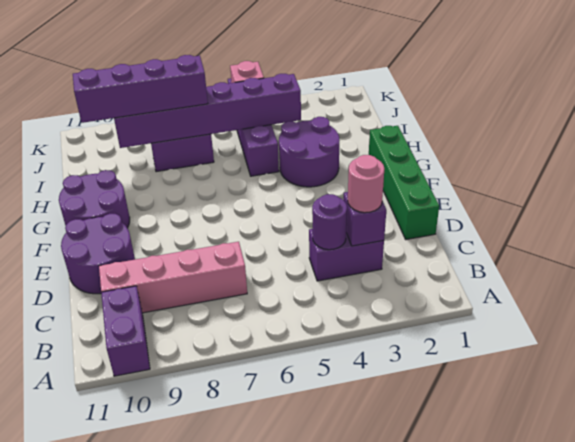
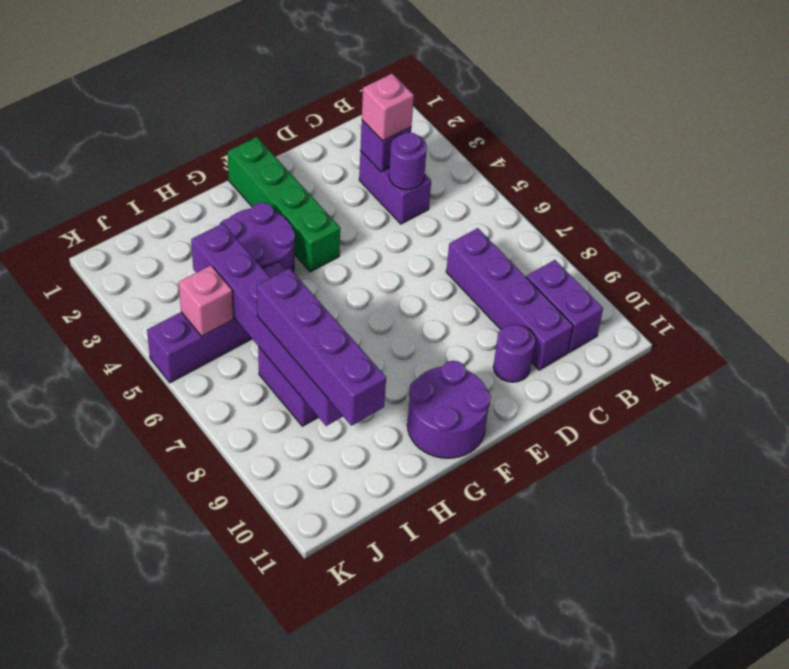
purple 1x2 brick [101,286,150,376] -> purple 1x2 brick turned to [526,260,603,352]
pink 1x1 round brick [348,155,384,213] -> pink 1x1 brick [362,74,414,141]
pink 1x4 brick [99,242,247,313] -> purple 1x4 brick [446,228,573,370]
green 1x4 brick [369,126,439,239] -> green 1x4 brick turned to [228,137,340,272]
purple 2x2 round brick [61,214,135,294] -> purple 1x1 round brick [493,324,535,382]

